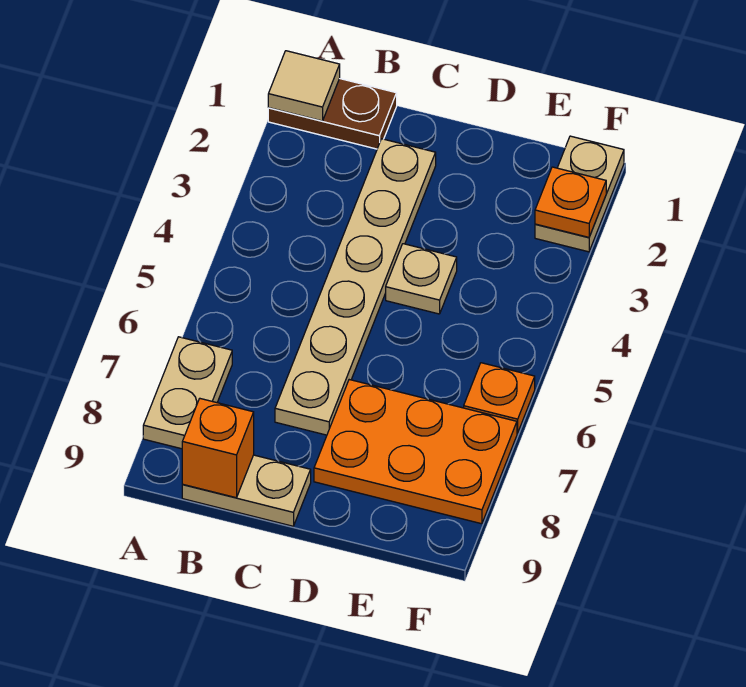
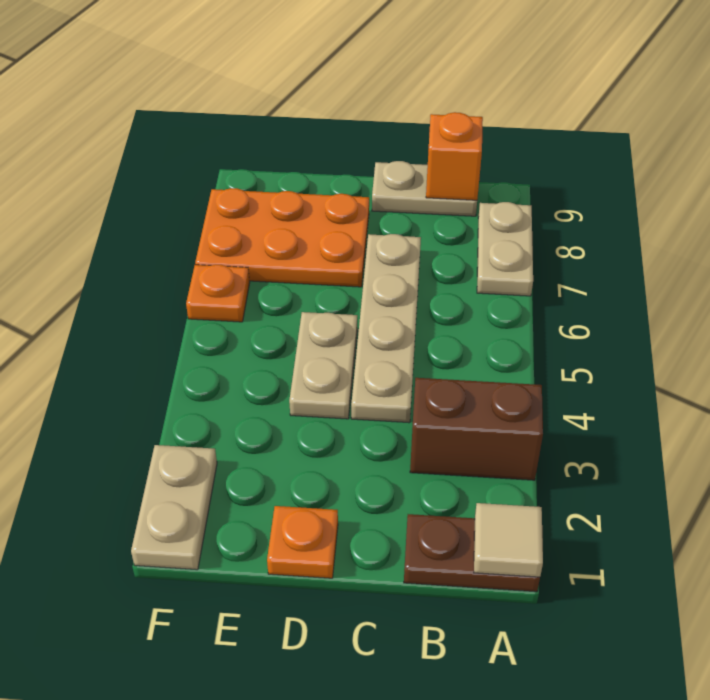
none -> brown 1x2 brick [410,378,543,480]
tan 1x6 plate [275,139,436,435] -> tan 1x4 plate [351,234,421,423]
tan 1x1 plate [386,244,457,314] -> tan 1x2 plate [289,312,357,419]
orange 1x1 plate [535,167,606,237] -> orange 1x1 plate moved to [267,506,338,578]

